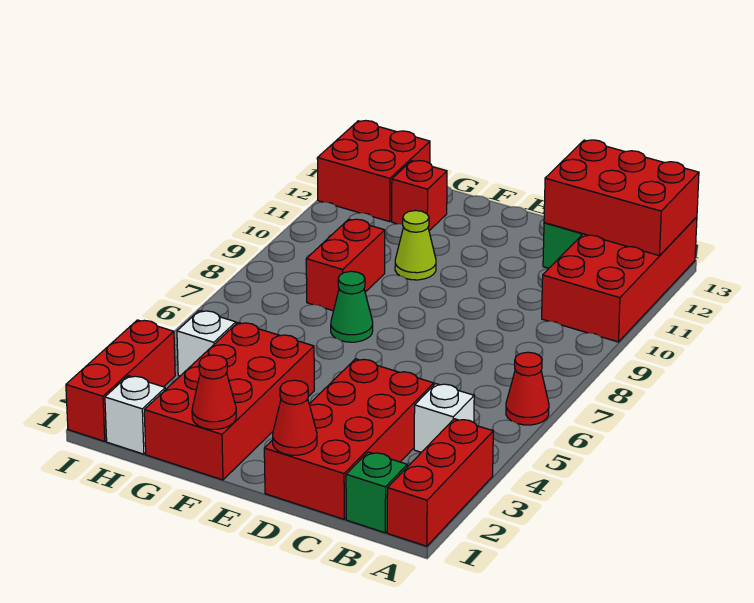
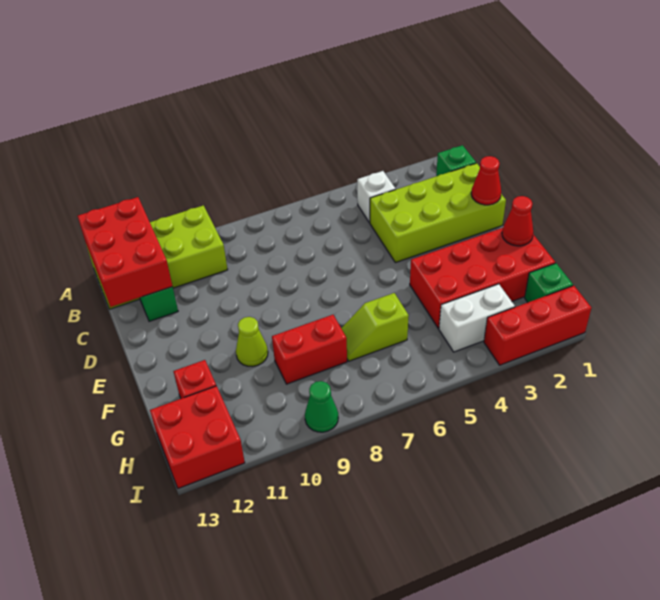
red 1x3 brick [387,419,493,546] -> none
red 1x1 cone [506,352,549,425] -> none
red 2x4 brick [542,217,697,342] -> lime 2x4 brick [87,205,228,309]
red 2x4 brick [264,359,434,519] -> lime 2x4 brick [370,163,506,263]
green 1x1 cone [331,271,373,342] -> green 1x1 cone moved to [305,381,338,432]
none -> lime 1x2 slope [341,293,409,361]
white 1x1 brick [105,376,165,454] -> green 1x1 brick [525,263,573,302]
white 1x1 brick [177,311,236,376] -> white 1x2 brick [439,284,515,352]

